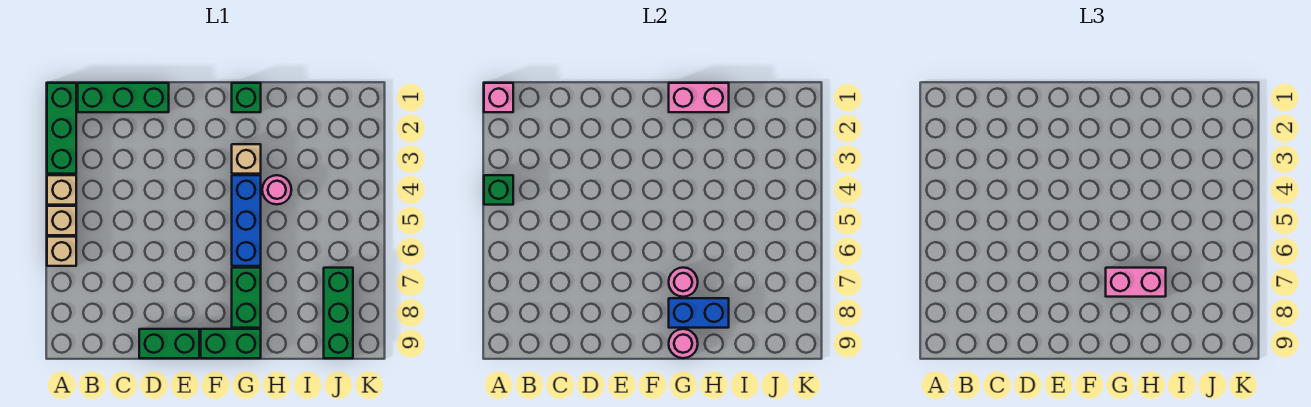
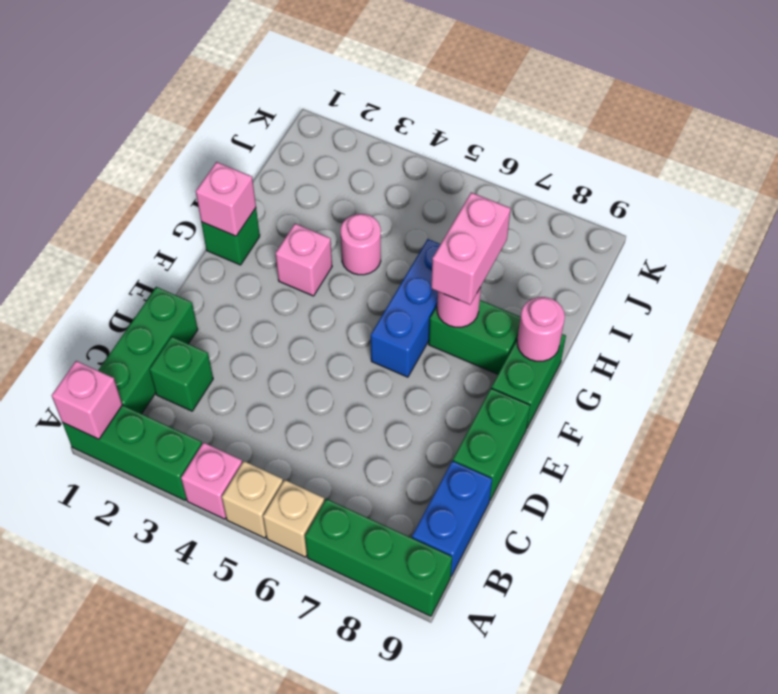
tan 1x1 brick [47,175,76,205] -> pink 1x1 brick [181,443,242,519]
green 1x1 brick [484,175,513,205] -> green 1x1 brick moved to [150,337,213,411]
pink 1x2 brick [669,83,729,112] -> pink 1x1 brick [196,162,256,236]
tan 1x1 brick [232,144,261,174] -> pink 1x1 brick [276,224,332,296]
blue 1x3 brick [232,175,261,266] -> blue 1x3 brick turned to [371,239,440,377]
blue 1x2 brick [669,298,729,328] -> blue 1x2 brick moved to [412,461,492,576]
green 1x3 brick [324,268,353,358] -> green 1x3 brick moved to [305,499,452,616]

